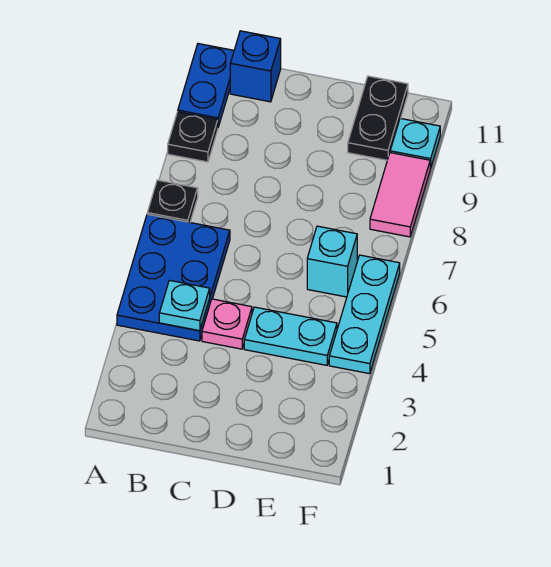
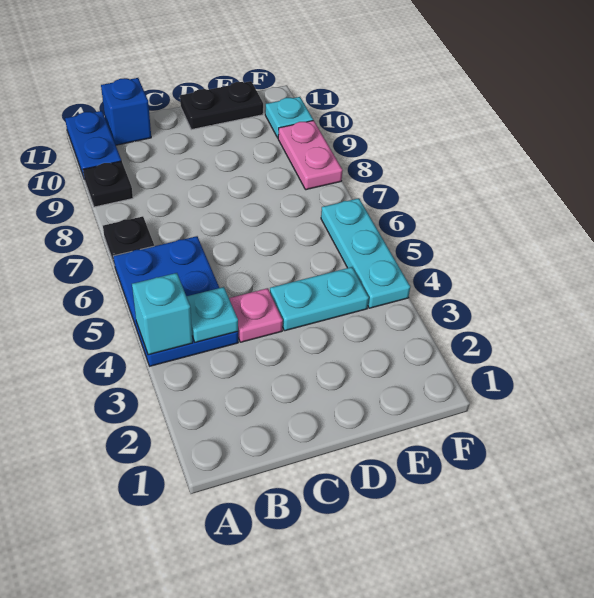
cyan 1x1 brick [307,226,357,297] -> cyan 1x1 brick moved to [132,273,193,355]
black 1x2 plate [348,76,408,160] -> black 1x2 plate turned to [180,81,263,130]
pink 1x2 tile [370,153,430,237] -> pink 1x2 plate [278,120,343,190]

